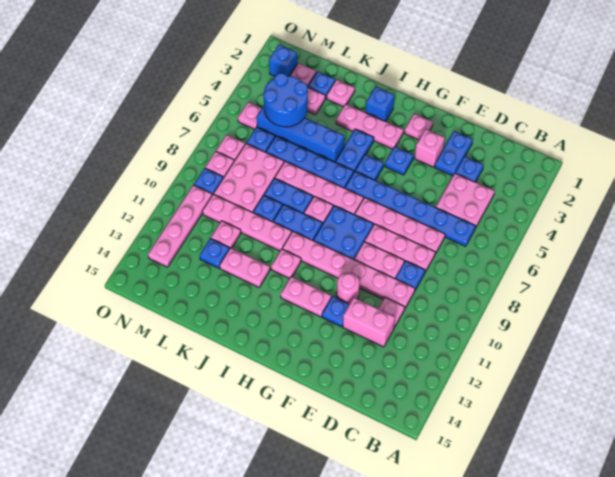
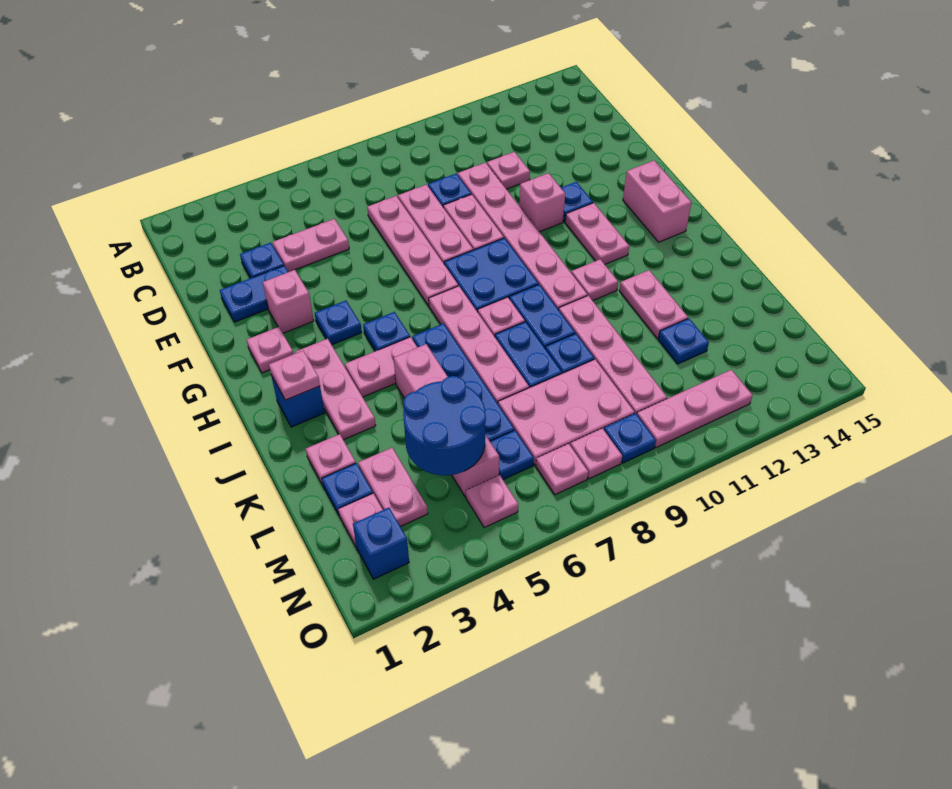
pink 2x2 plate [436,173,495,228] -> pink 1x2 plate [273,219,349,272]
blue 1x6 plate [345,171,476,246] -> none
pink 1x2 brick [343,298,395,347] -> pink 1x2 brick moved to [623,161,692,242]
pink 1x1 round brick [337,273,359,304] -> pink 1x1 brick [519,173,565,232]
blue 1x2 plate [335,129,374,171] -> pink 1x2 plate [345,337,417,397]
blue 1x4 brick [257,106,344,162] -> pink 1x4 brick [394,344,499,497]
pink 1x1 plate [211,221,241,249] -> pink 1x1 plate moved to [269,351,320,400]
pink 1x4 plate [148,185,212,267] -> pink 1x3 plate [637,370,753,447]

